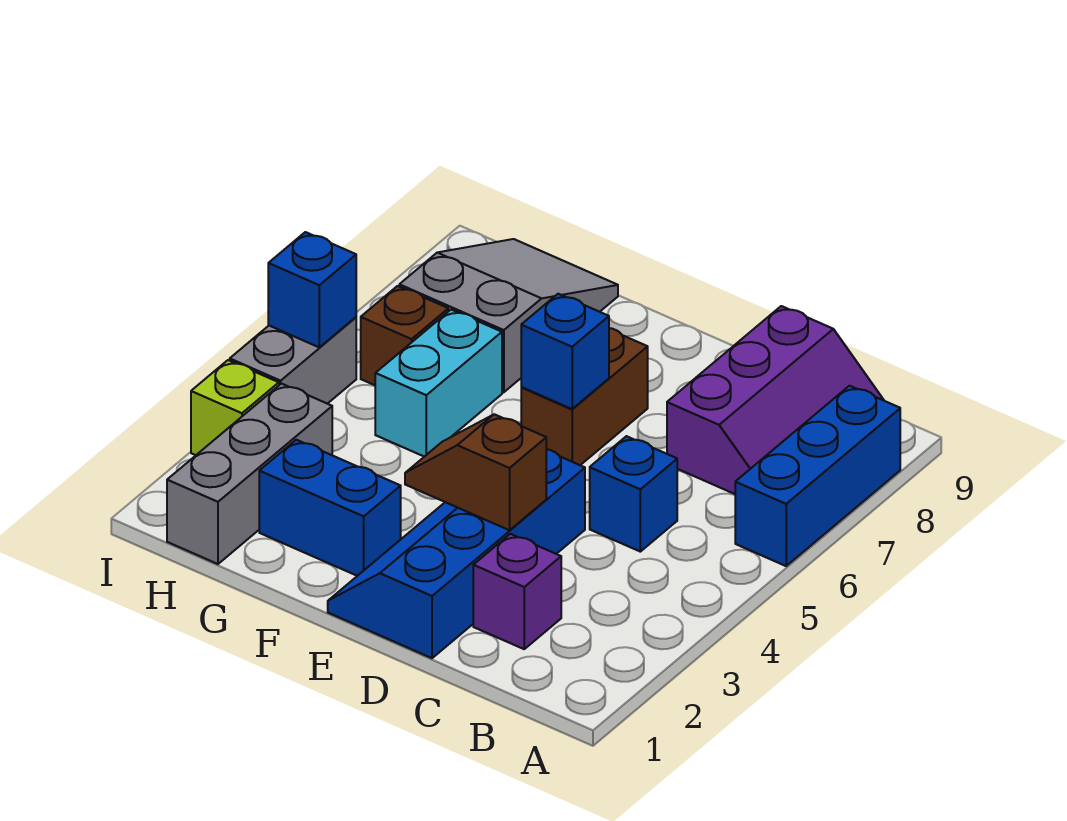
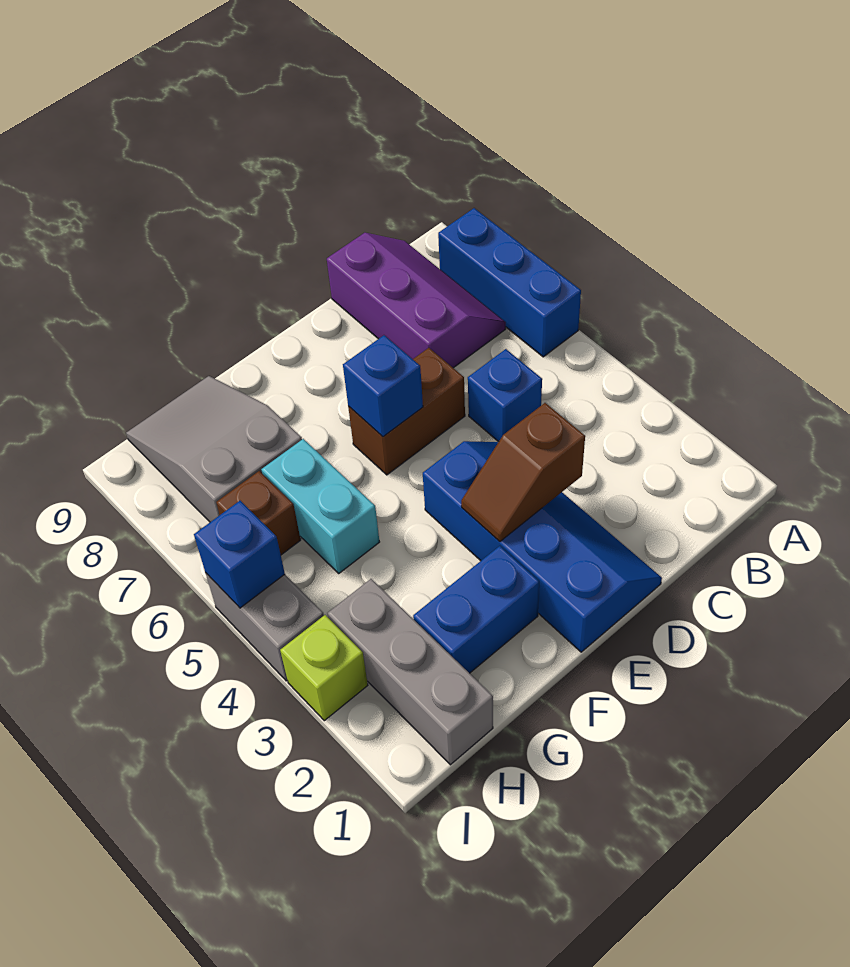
purple 1x1 brick [473,534,561,649] -> none
blue 2x4 slope [328,449,585,658] -> blue 2x4 slope turned to [423,441,662,652]
brown 1x2 brick [521,328,648,465] -> brown 1x2 brick turned to [348,348,465,475]

